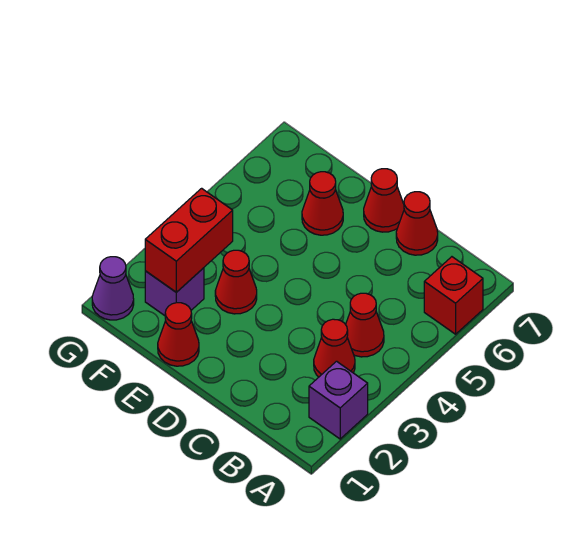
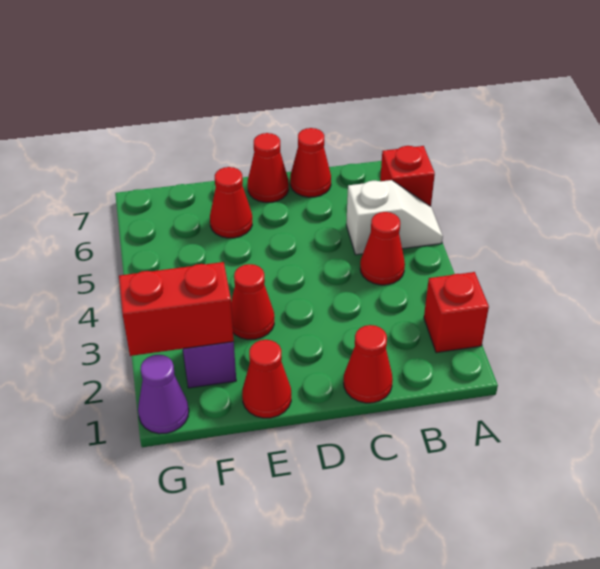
purple 1x1 brick [309,361,368,439] -> red 1x1 brick [424,272,489,353]
none -> white 1x2 slope [346,180,443,255]
red 1x1 cone [314,319,355,377] -> red 1x1 cone moved to [344,325,393,403]
red 1x2 brick [145,188,233,292] -> red 1x2 brick turned to [119,262,234,356]

